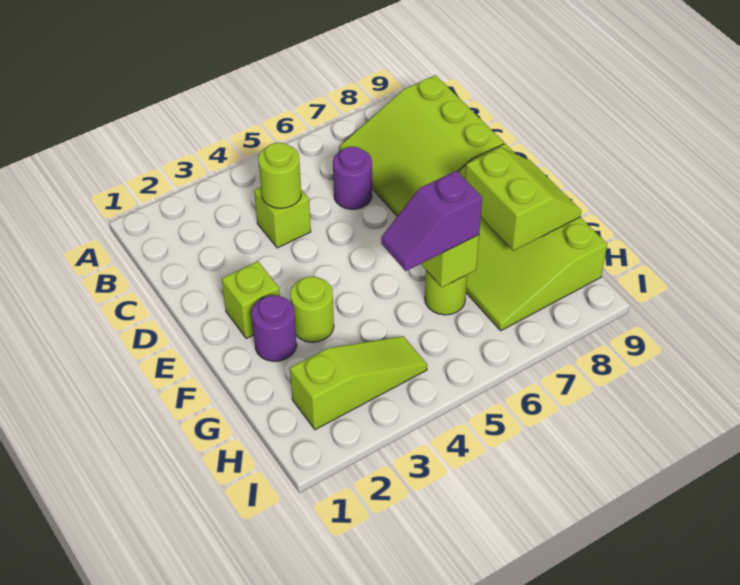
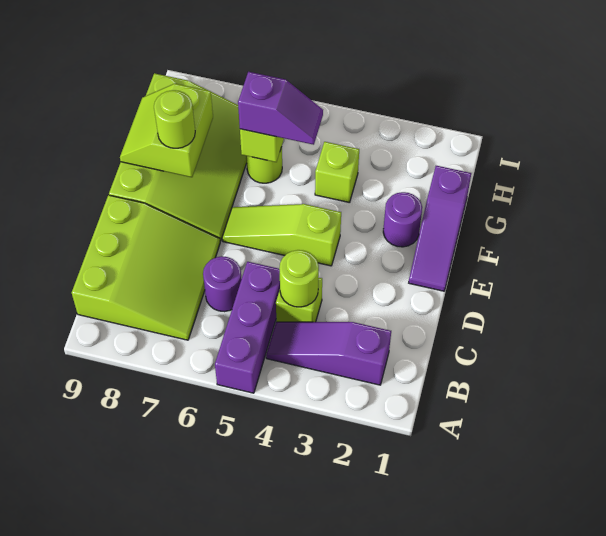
none -> purple 1x3 brick [215,262,280,393]
none -> purple 1x3 slope [266,322,391,385]
none -> purple 1x3 slope [409,166,471,291]
lime 1x1 brick [222,261,280,338] -> lime 1x1 brick moved to [315,142,359,203]
lime 1x1 round brick [290,277,334,342] -> lime 1x1 round brick moved to [154,90,195,148]
lime 1x3 slope [290,336,427,430] -> lime 1x3 slope moved to [222,204,341,266]

